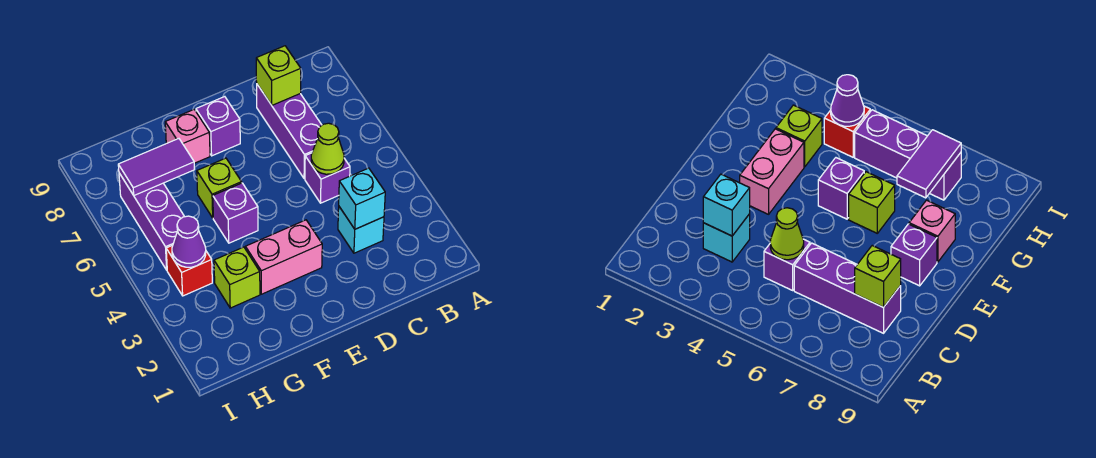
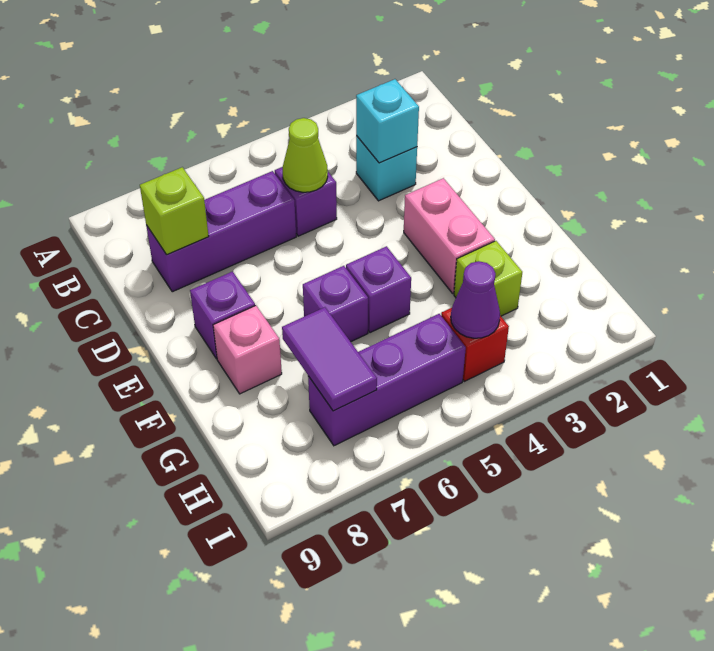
lime 1x1 brick [197,158,242,218] -> purple 1x1 brick [303,266,368,342]

